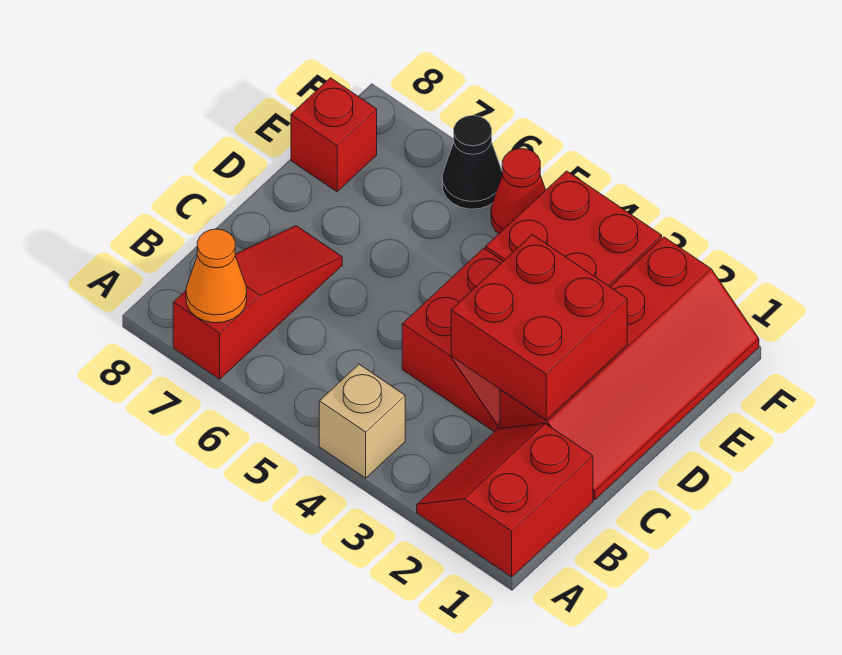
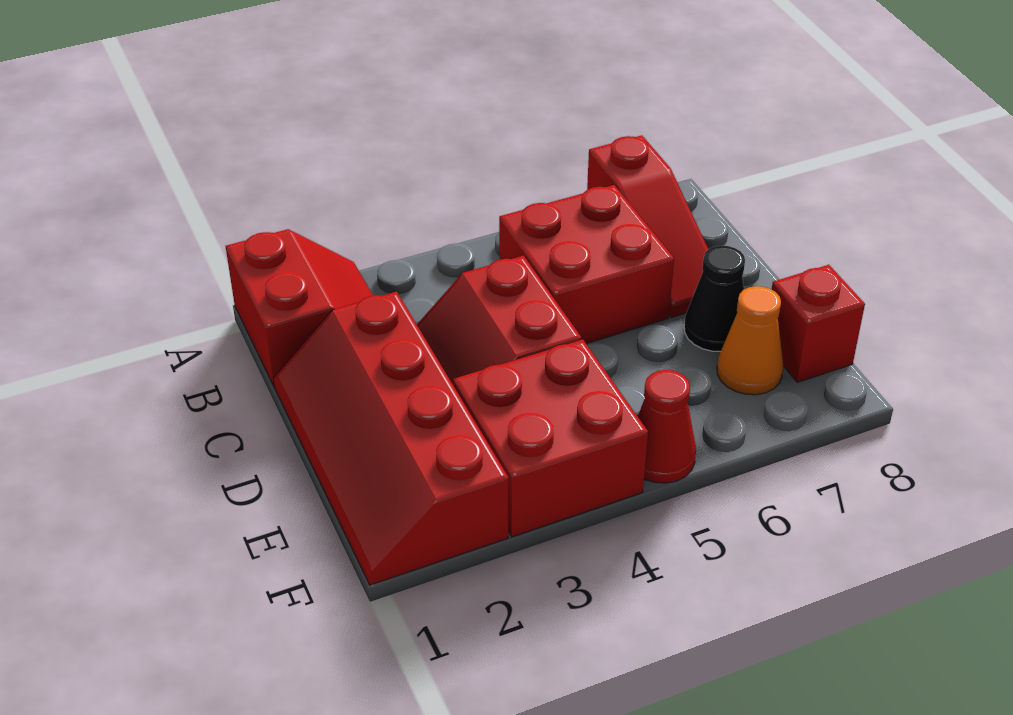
tan 1x1 brick [319,364,405,478] -> none
orange 1x1 cone [186,229,247,323] -> orange 1x1 cone moved to [717,286,784,395]
red 2x2 brick [451,235,627,420] -> red 2x2 brick moved to [499,185,674,344]
black 1x1 cone [442,115,502,209] -> black 1x1 cone moved to [684,246,745,352]

